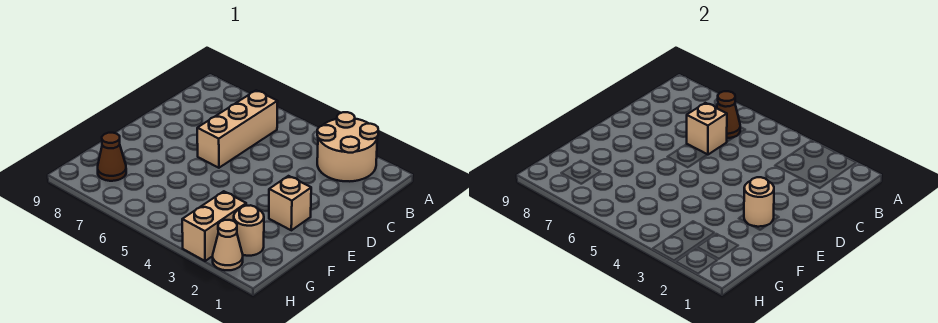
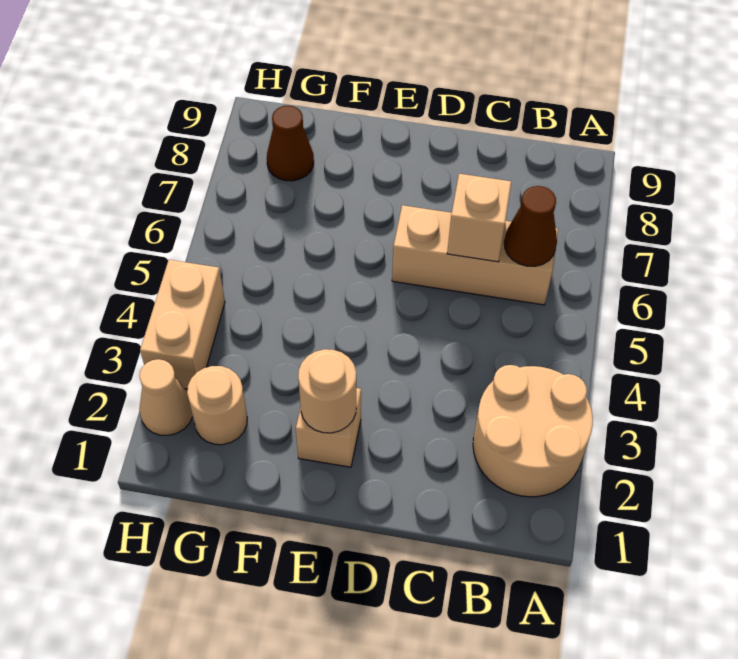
tan 1x2 brick [182,191,246,261] -> tan 1x2 brick turned to [140,260,225,389]

